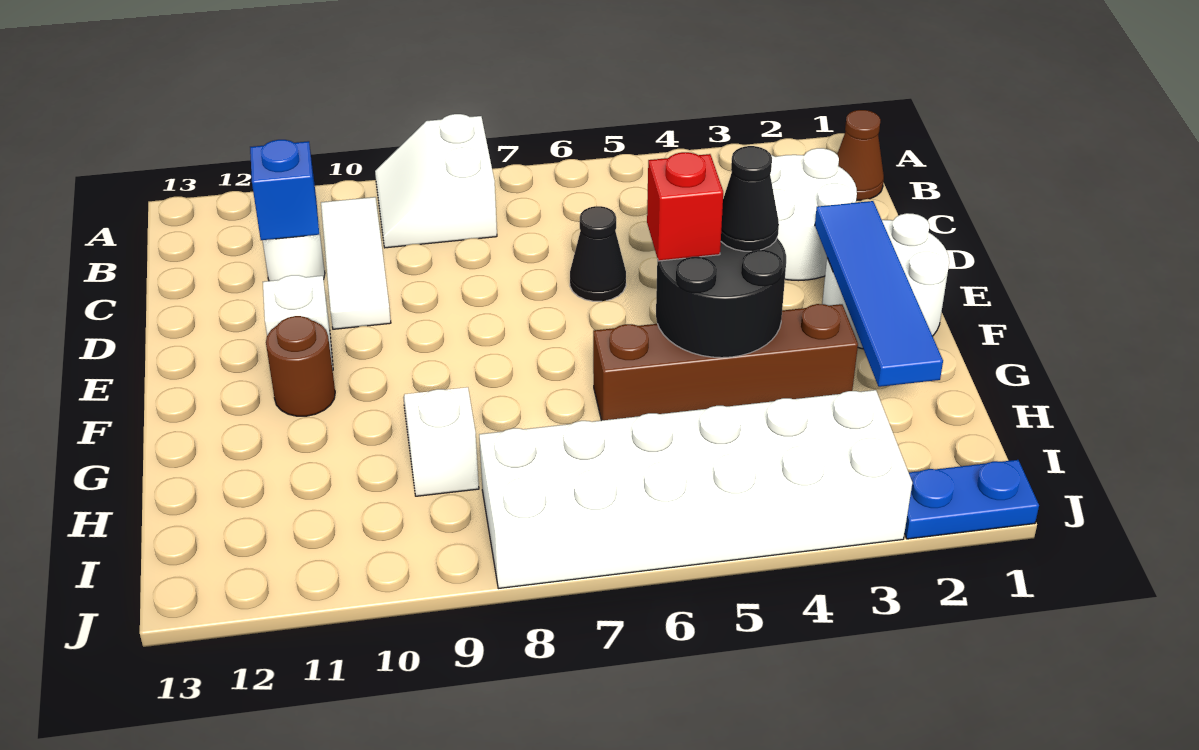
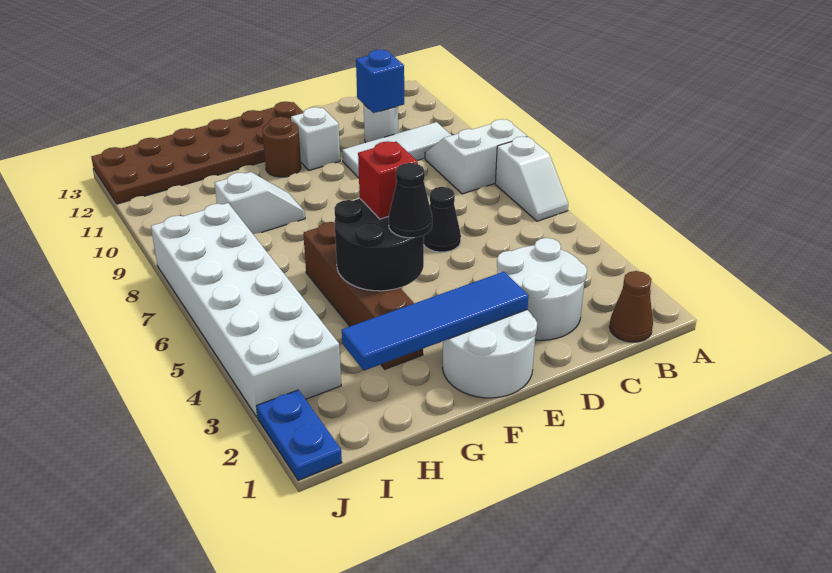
none -> white 1x2 slope [495,136,568,221]
none -> brown 2x6 plate [91,102,303,204]

